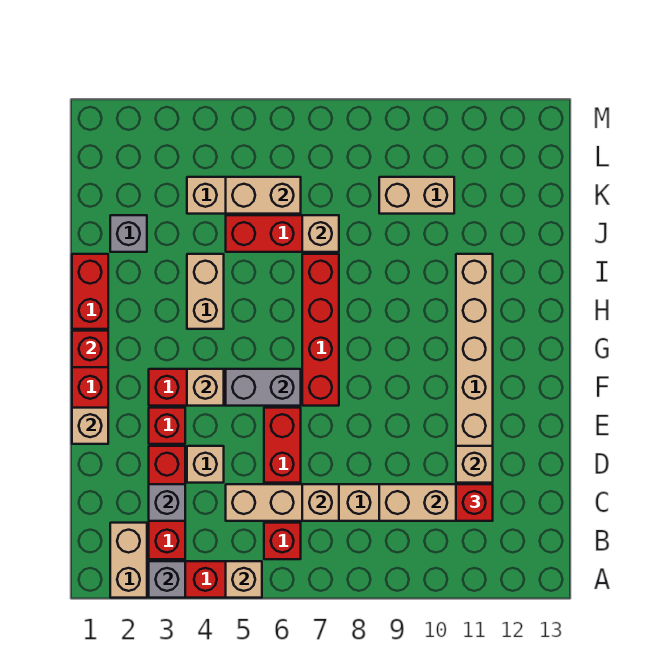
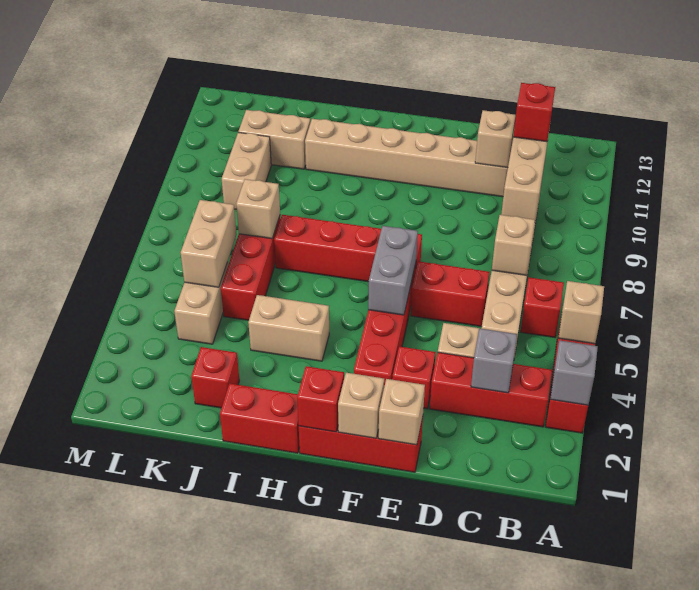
tan 1x2 brick [110,523,147,598] -> tan 1x2 brick moved to [238,110,310,169]
tan 1x1 brick [187,369,224,406] -> tan 1x1 brick moved to [338,373,384,438]
grey 1x1 brick [110,215,147,252] -> red 1x1 brick [191,347,239,408]

